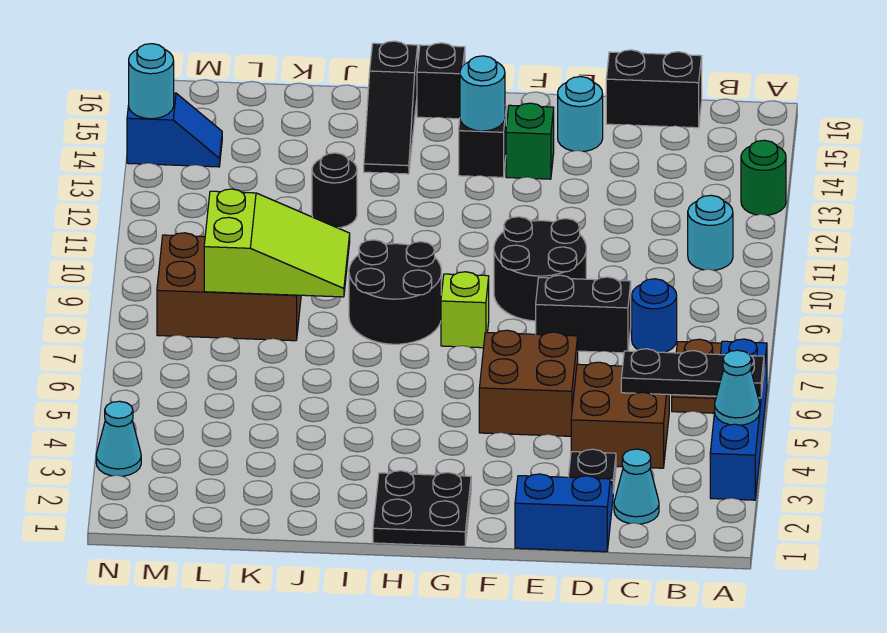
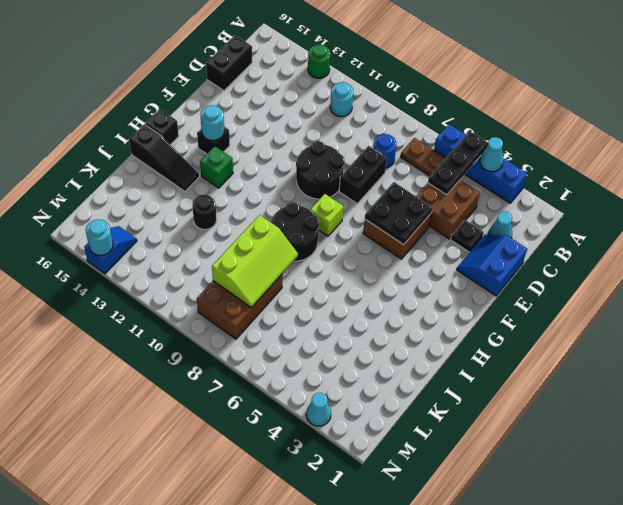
cyan 1x1 round brick [558,77,603,151] -> none
green 1x1 brick [506,103,554,179] -> green 1x1 brick moved to [200,146,233,188]
black 2x2 plate [373,471,471,546] -> black 2x2 plate moved to [365,182,433,245]
lime 2x3 slope [204,189,350,297] -> lime 2x3 slope turned to [212,215,298,308]

